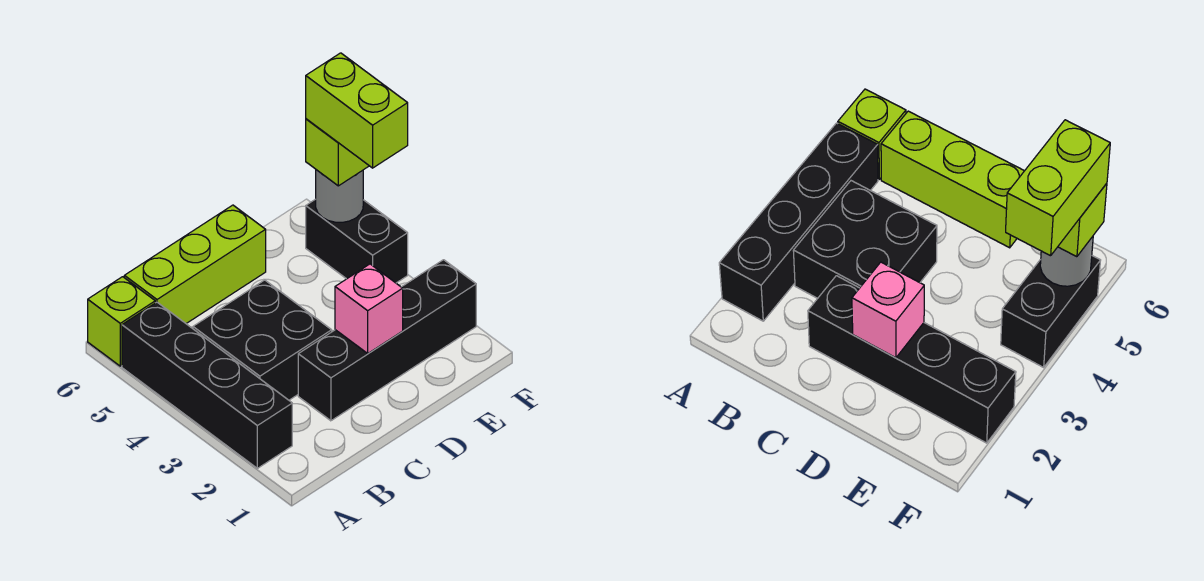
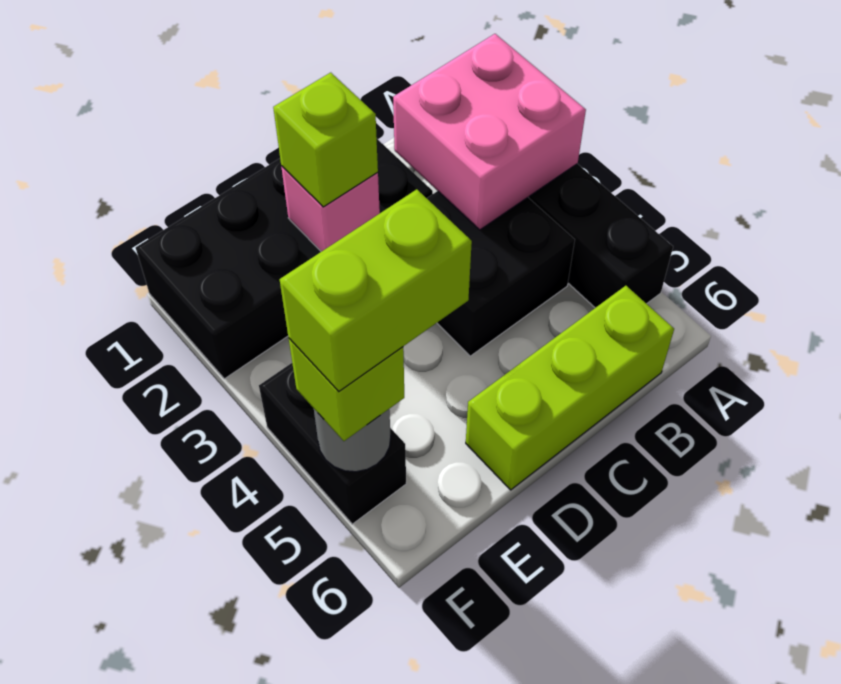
none -> pink 2x2 brick [393,34,586,230]
lime 1x1 brick [88,277,155,366] -> lime 1x1 brick moved to [273,73,378,207]
black 1x4 brick [298,260,476,421] -> black 2x4 brick [136,139,433,379]
lime 1x2 brick [306,53,408,168] -> lime 1x2 brick turned to [280,189,472,391]

